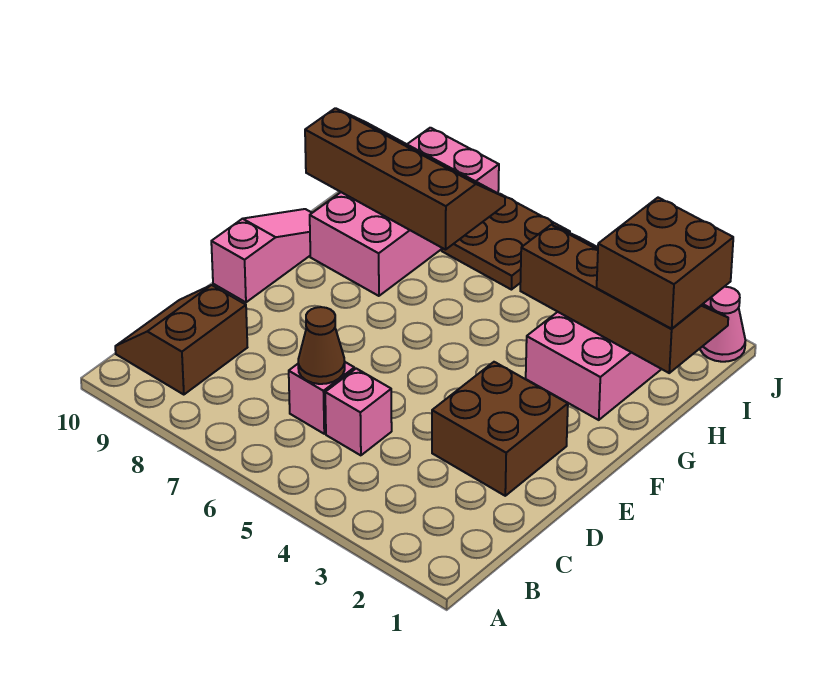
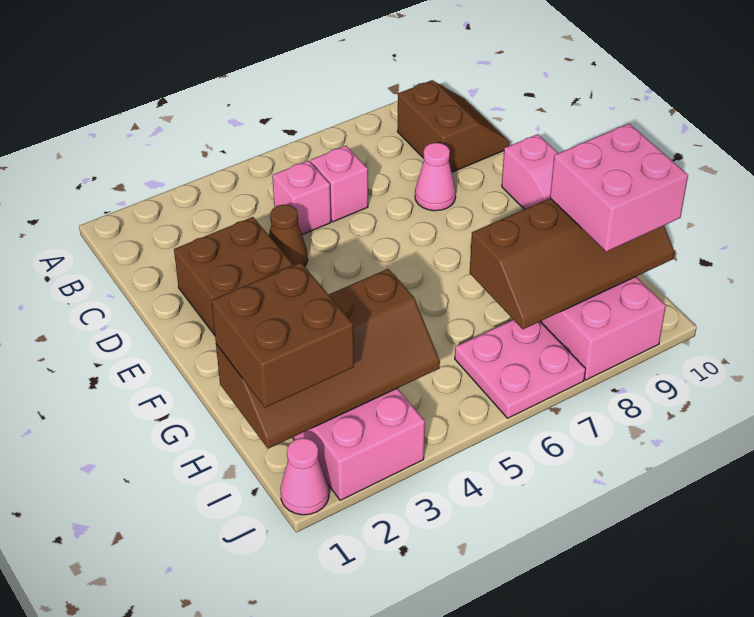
brown 1x1 cone [298,307,345,384] -> brown 1x1 cone moved to [269,204,308,266]
none -> pink 1x1 cone [415,143,456,211]
none -> pink 2x2 brick [550,124,688,252]
brown 2x2 plate [442,194,570,290] -> pink 2x2 plate [455,320,586,418]

